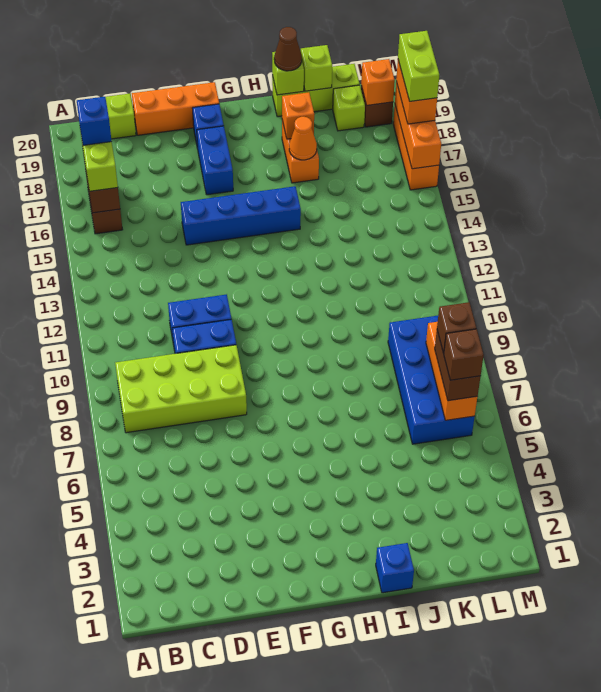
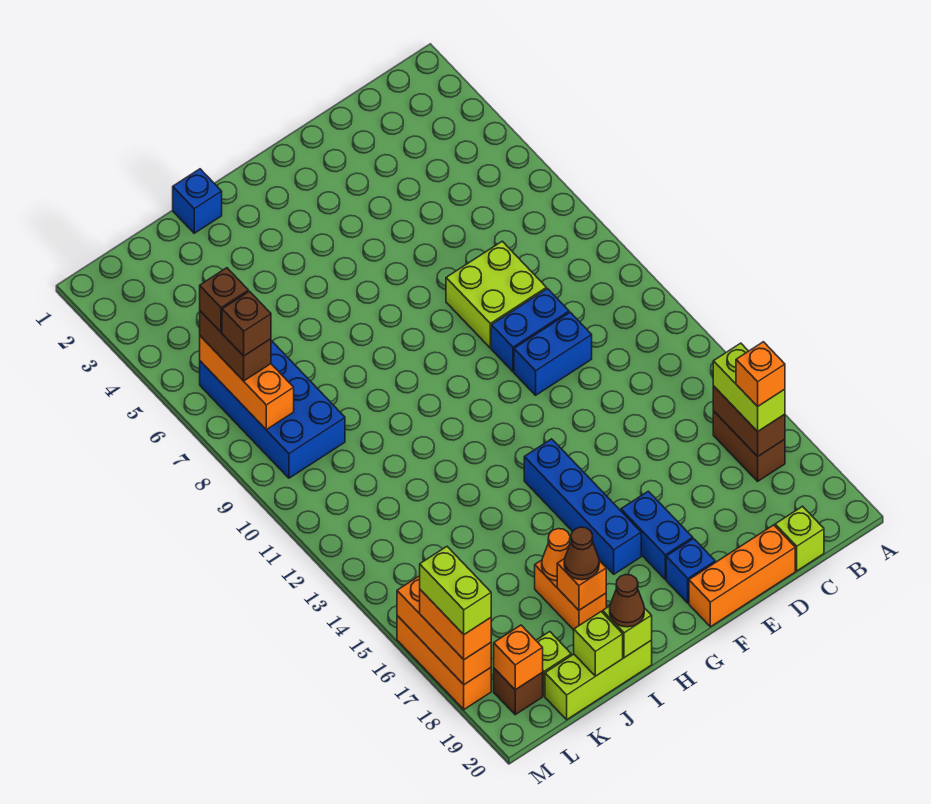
lime 2x4 brick [115,345,247,433] -> lime 2x2 brick [446,241,546,348]
blue 1x1 brick [77,97,112,145] -> orange 1x1 brick [736,342,785,406]
blue 1x4 brick [181,186,301,245] -> blue 1x4 brick turned to [524,439,641,574]
none -> brown 1x1 cone [564,527,599,580]

